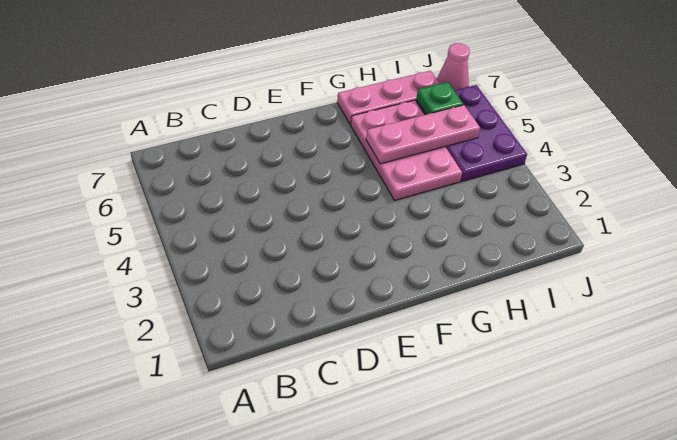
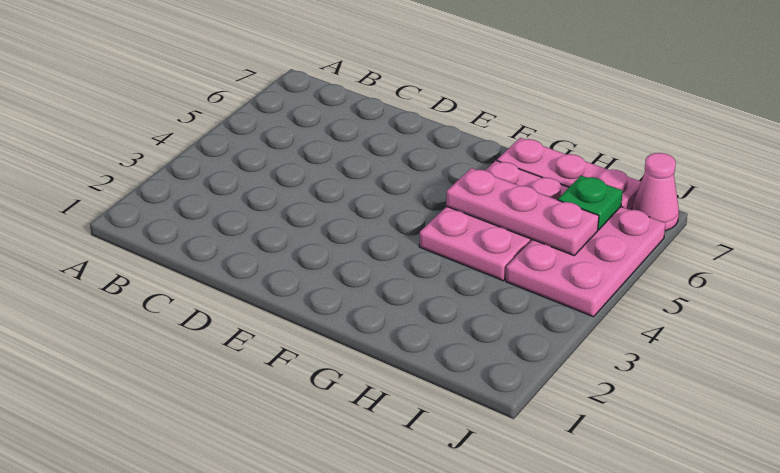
purple 2x3 plate [416,85,527,181] -> pink 2x3 plate [506,207,666,317]

